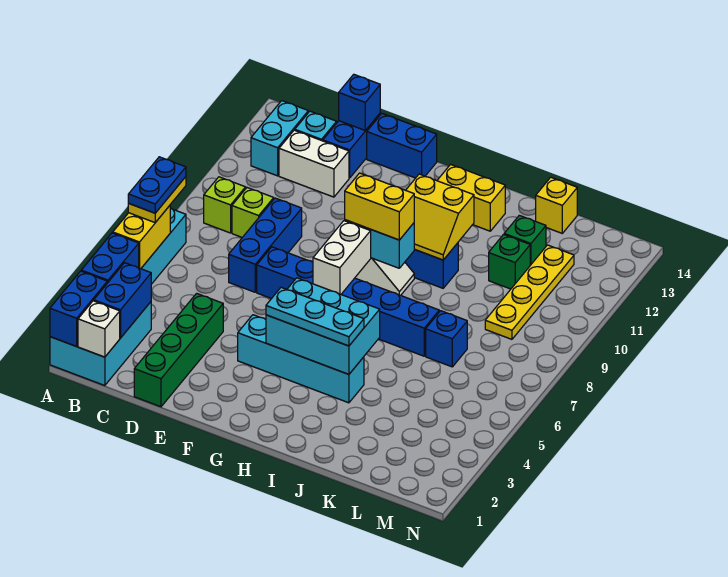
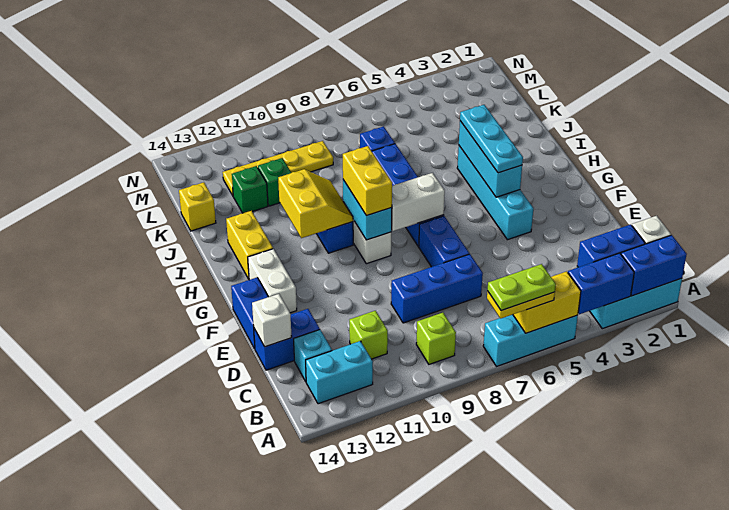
blue 1x2 plate [128,157,186,213] -> lime 1x2 plate [487,264,556,311]
lime 1x1 brick [232,188,274,237] -> lime 1x1 brick moved to [349,311,388,359]
white 1x2 brick [279,130,349,197] -> white 1x2 brick moved to [248,249,297,313]
green 1x4 brick [134,293,223,407] -> none
blue 1x1 brick [339,74,380,131] -> white 1x1 brick [252,294,292,347]
cyan 2x3 brick [266,278,380,374] -> cyan 1x3 brick [459,121,522,197]

